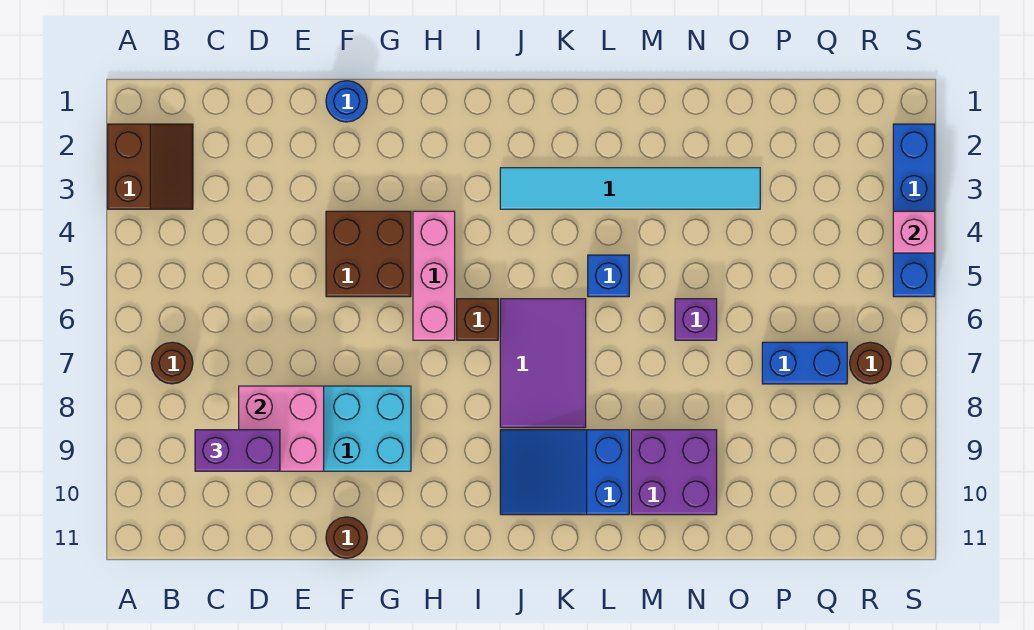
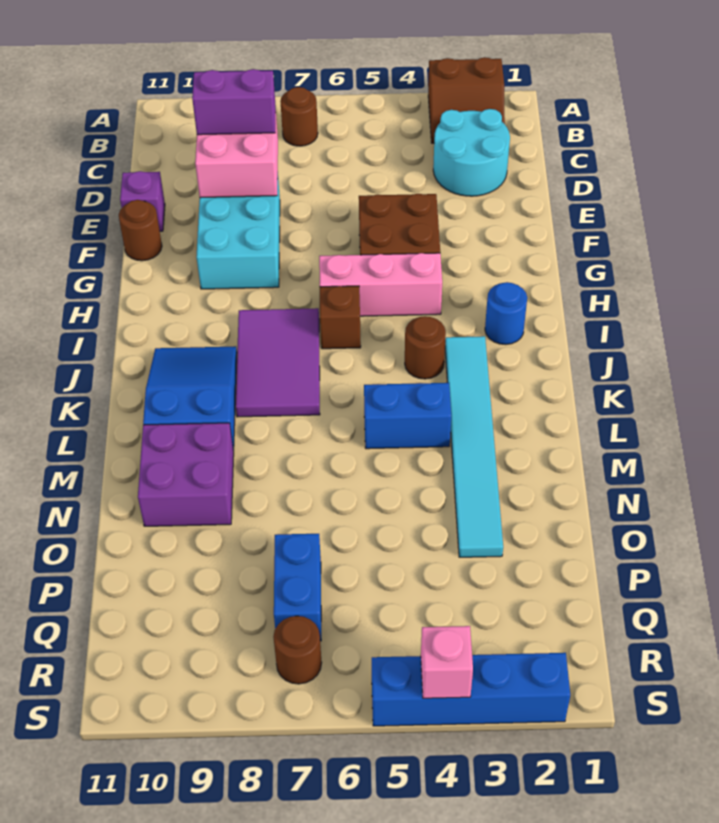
none -> cyan 2x2 round brick [433,109,510,196]
purple 1x2 brick [195,430,280,471] -> purple 1x2 brick turned to [192,69,276,135]
blue 1x1 round brick [326,81,367,122] -> blue 1x1 round brick moved to [485,282,527,345]
none -> brown 1x1 round brick [405,316,446,379]
purple 2x3 tile [500,299,586,428] -> purple 2x3 tile turned to [236,308,320,417]
blue 1x1 brick [588,255,629,297] -> blue 1x2 brick [364,383,451,449]
purple 1x1 brick [675,299,717,340] -> purple 1x1 brick moved to [120,171,165,231]

